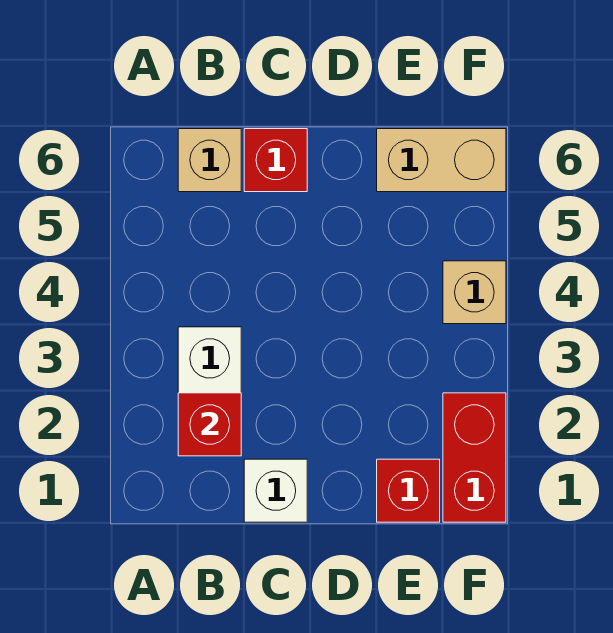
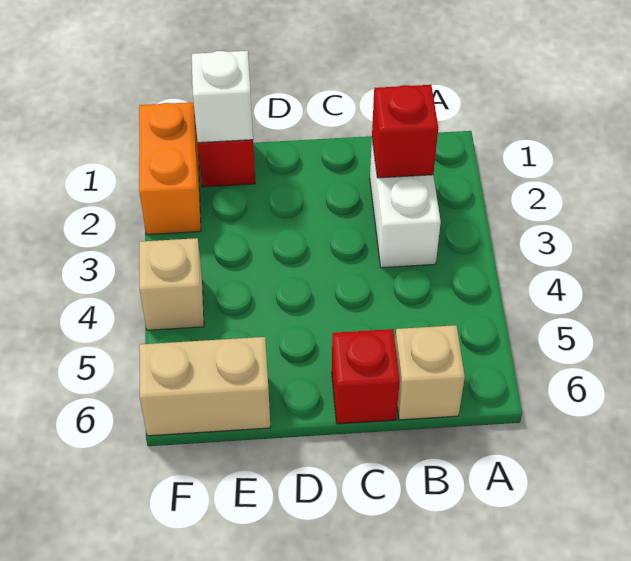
white 1x1 brick [244,459,307,522] -> white 1x1 brick moved to [192,51,253,143]
red 1x2 brick [443,393,506,522] -> orange 1x2 brick [139,102,201,235]

